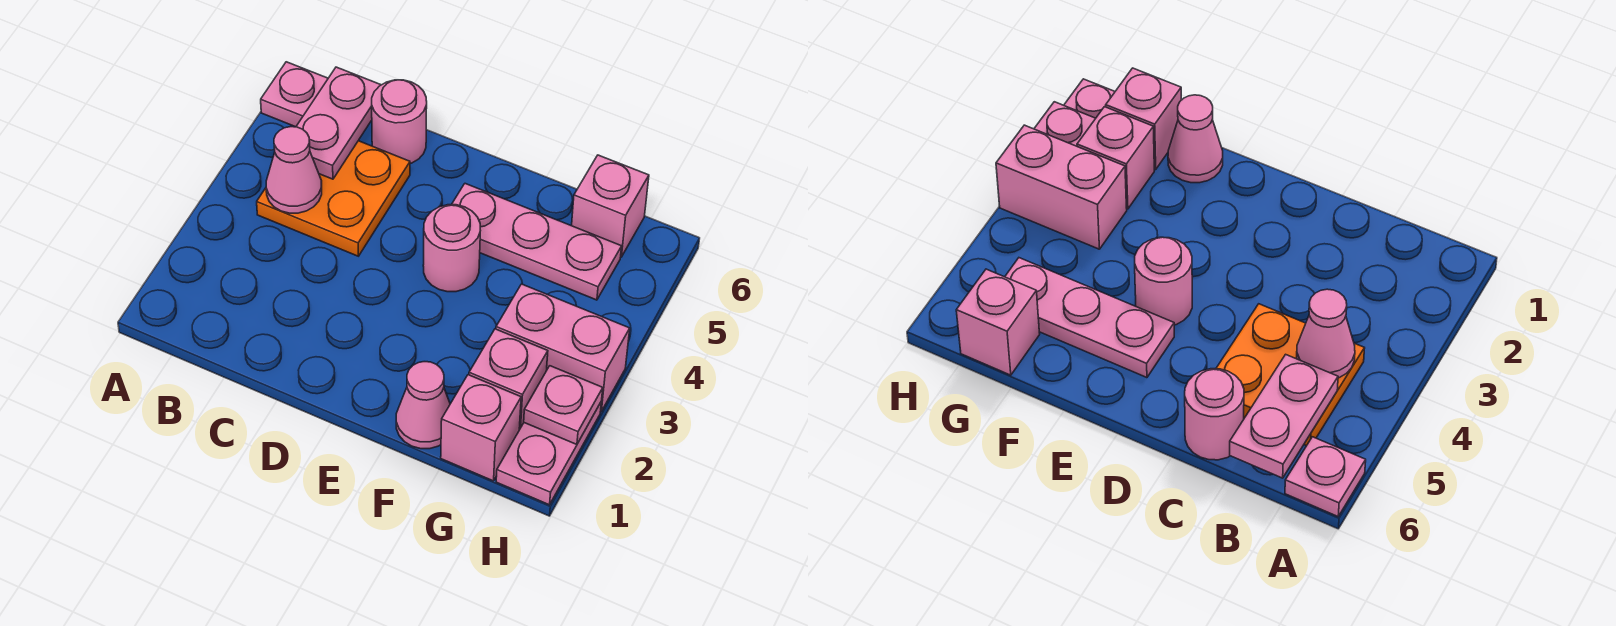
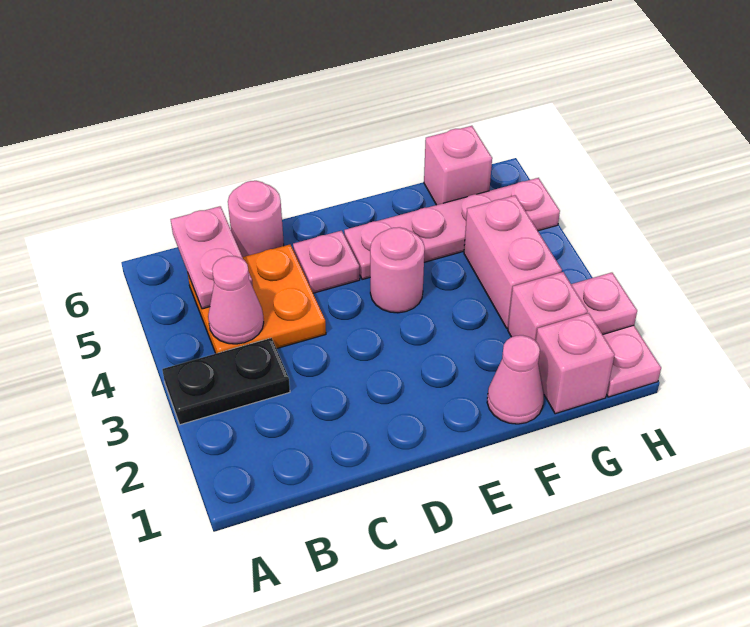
none -> black 1x2 plate [162,338,290,425]
pink 1x1 plate [261,62,328,127] -> pink 1x1 plate moved to [293,231,360,293]
pink 1x3 plate [452,184,622,300] -> pink 1x4 plate [344,178,560,280]
pink 1x2 brick [496,284,630,411] -> pink 1x2 brick turned to [464,195,562,329]

